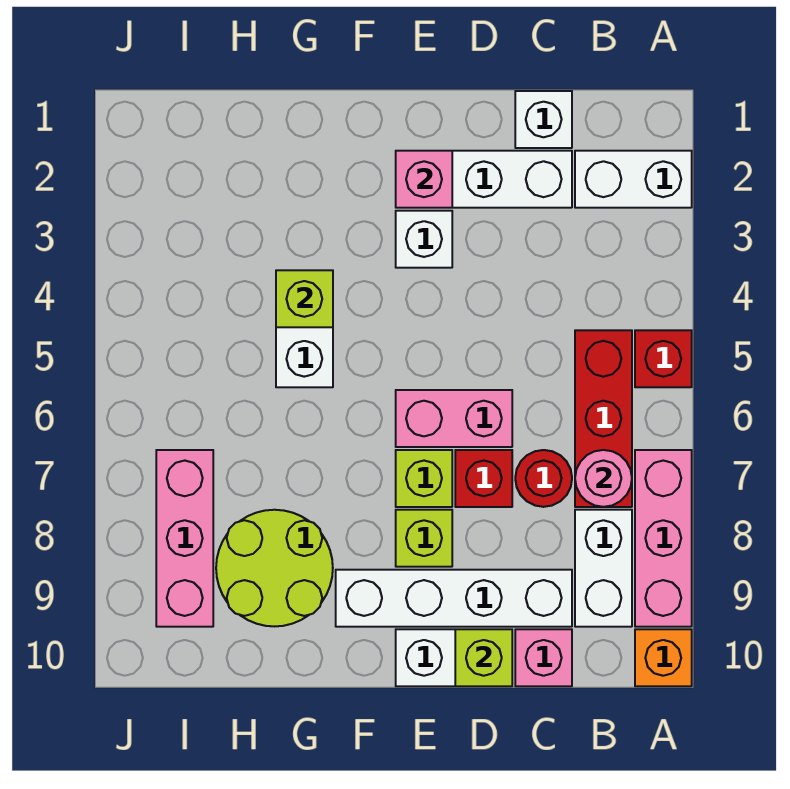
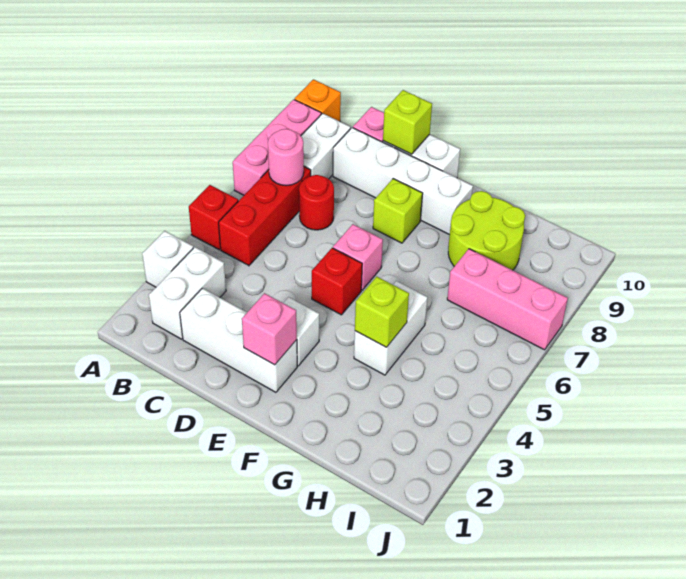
white 1x2 brick [575,151,692,208] -> white 1x2 brick turned to [149,247,226,339]
white 1x1 brick [515,91,572,148] -> white 1x1 brick moved to [142,231,193,287]
pink 1x2 brick [396,390,512,447] -> pink 1x1 brick [333,224,383,290]
red 1x1 brick [455,450,512,507] -> red 1x1 brick moved to [312,248,362,315]
lime 1x1 brick [396,450,452,507] -> none
pink 1x3 brick [156,450,213,627] -> pink 1x3 brick turned to [447,249,568,350]

